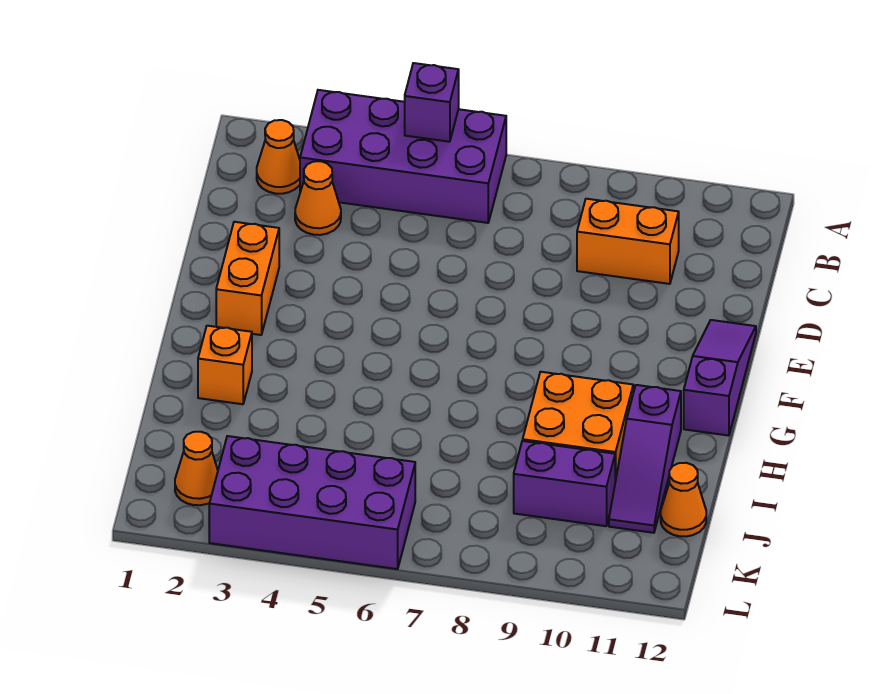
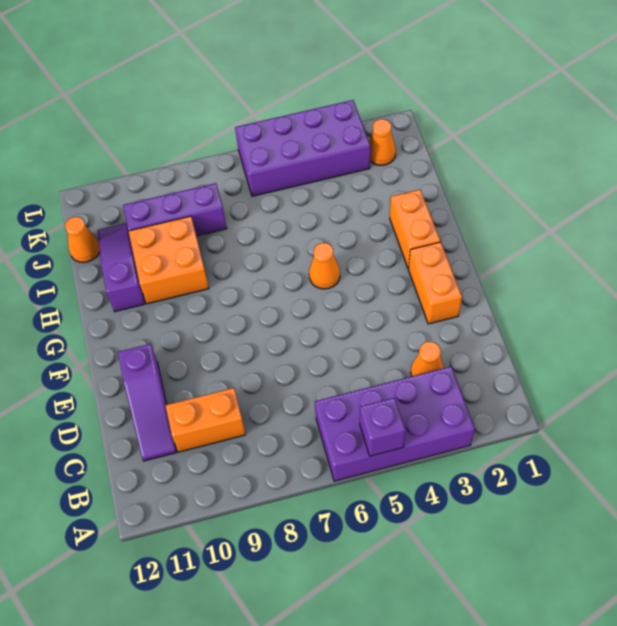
orange 1x1 cone [257,120,300,194] -> orange 1x1 cone moved to [309,243,340,289]
purple 1x3 slope [684,320,756,436] -> purple 1x3 slope moved to [118,344,177,461]
orange 1x1 brick [198,326,252,404] -> orange 1x2 brick [390,189,440,269]
purple 1x2 brick [514,441,615,526] -> purple 1x3 brick [123,183,227,236]

